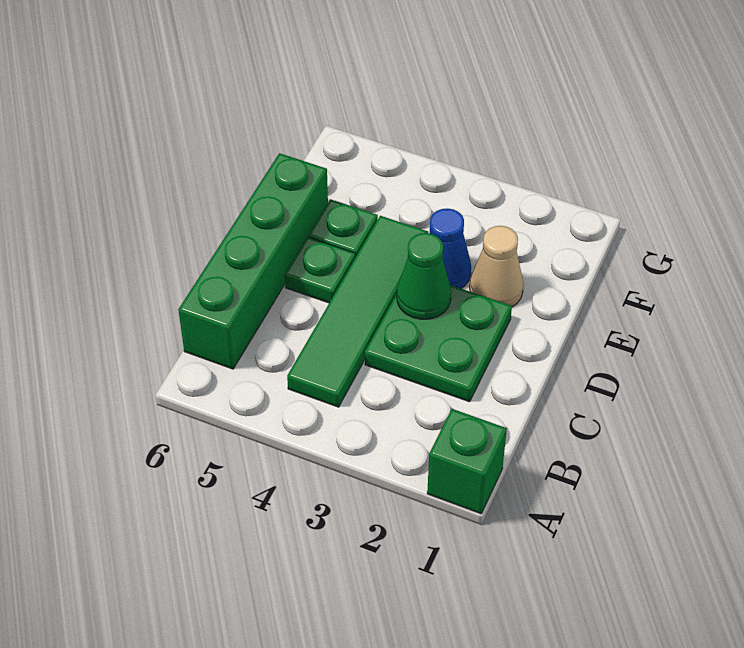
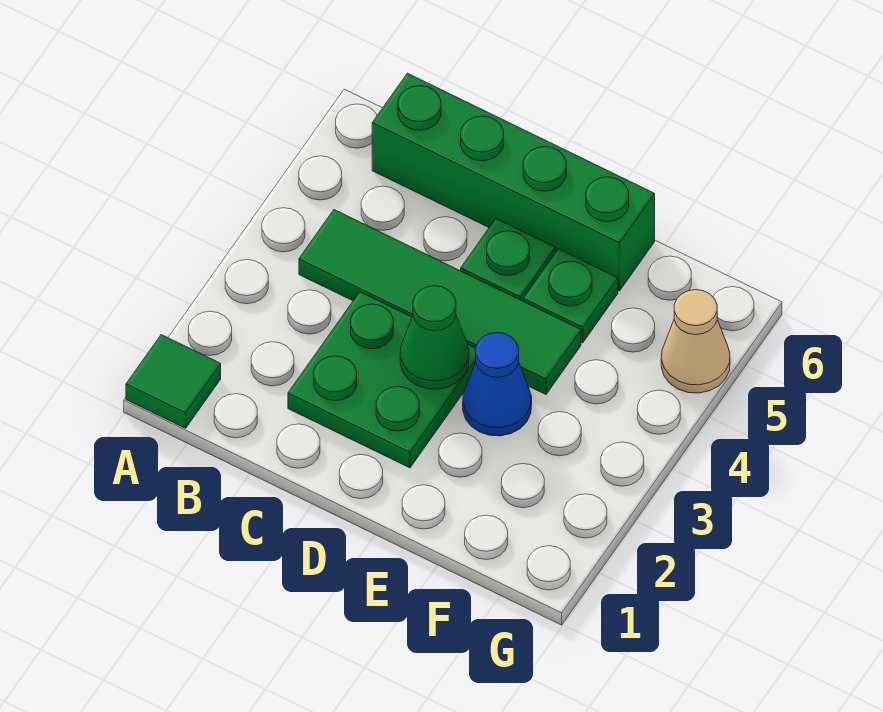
green 1x1 brick [427,409,507,514] -> green 1x1 tile [126,335,221,428]
tan 1x1 cone [470,226,523,307] -> tan 1x1 cone moved to [661,290,730,393]

